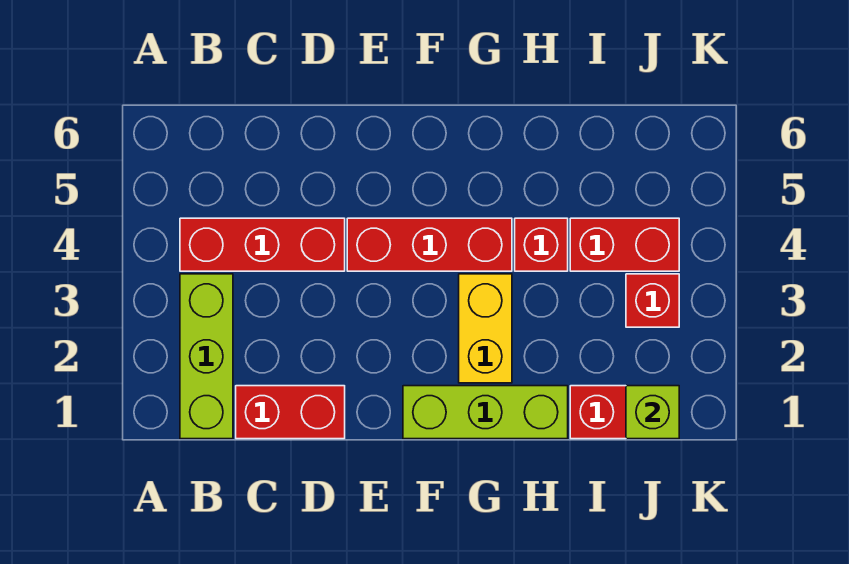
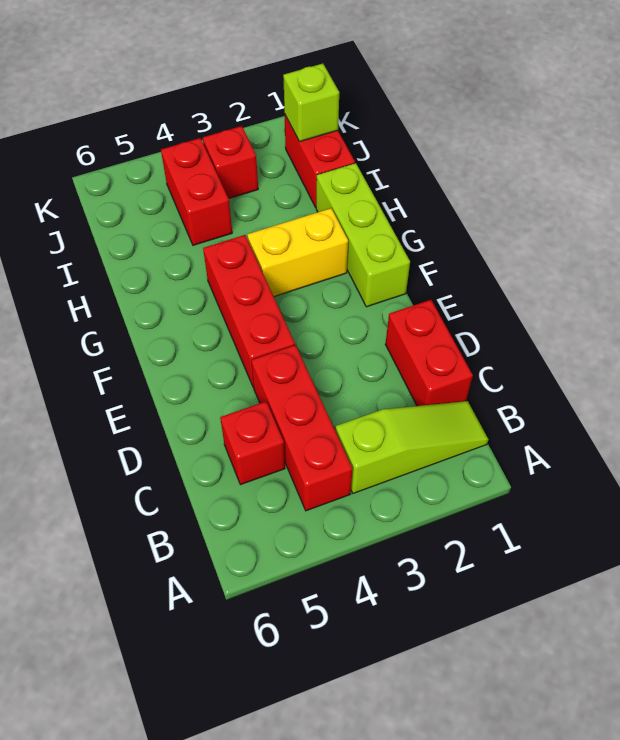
lime 1x3 brick [180,274,233,439] -> lime 1x3 slope [336,401,488,493]
red 1x1 brick [515,218,568,271] -> red 1x1 brick moved to [220,401,285,485]

